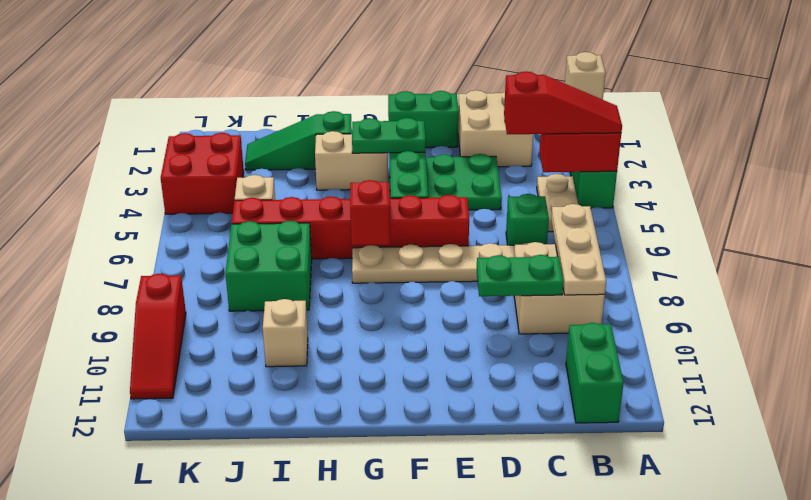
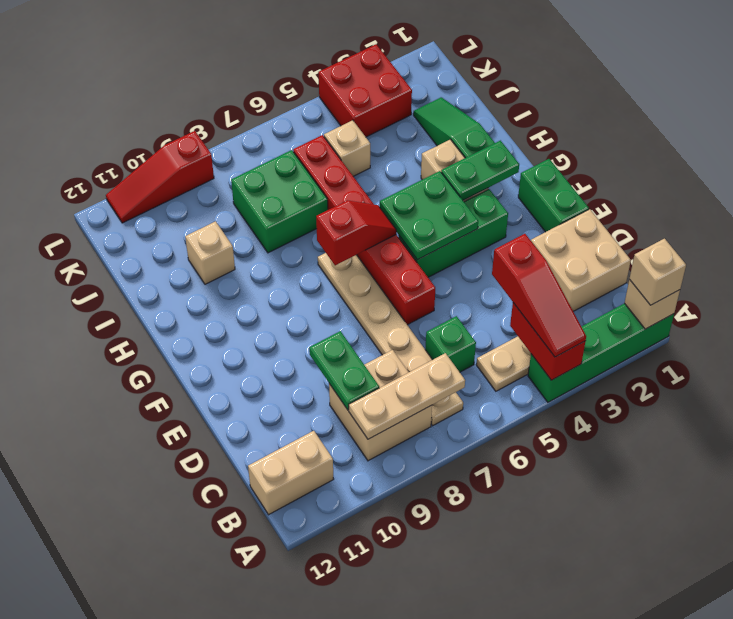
none -> tan 1x1 brick [629,239,686,305]
green 1x2 brick [566,323,623,423] -> tan 1x2 brick [248,431,333,515]
green 2x2 plate [426,154,502,210] -> green 2x2 plate moved to [380,171,478,260]
green 1x2 plate [352,118,426,153] -> green 1x2 plate turned to [441,141,519,200]

